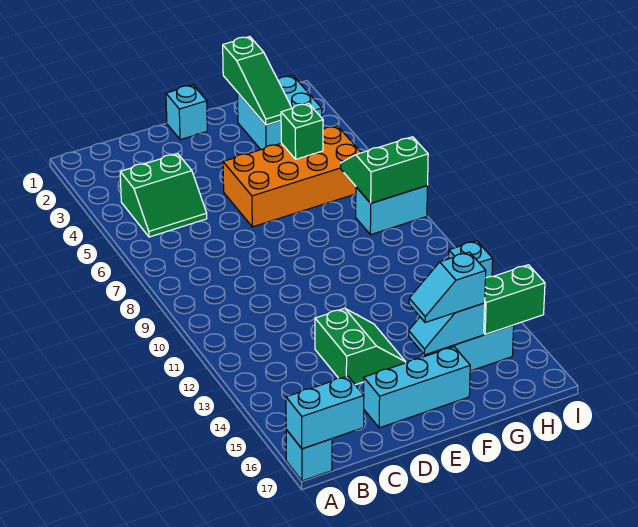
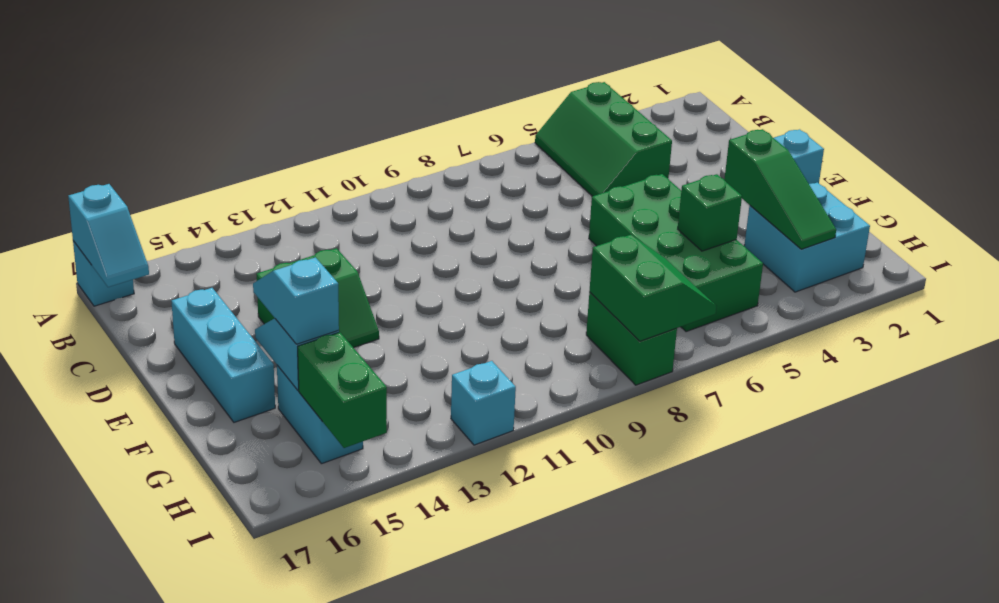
cyan 1x2 brick [286,376,364,449] -> cyan 1x2 slope [68,184,149,287]
green 2x2 slope [120,154,207,237] -> green 2x3 slope [535,82,672,196]
orange 2x4 brick [223,126,361,227] -> green 2x4 brick [589,174,763,332]
green 1x3 slope [223,37,292,125] -> green 1x3 slope turned to [724,129,836,249]
cyan 1x2 brick [356,186,428,235] -> green 1x2 brick [586,292,677,385]

